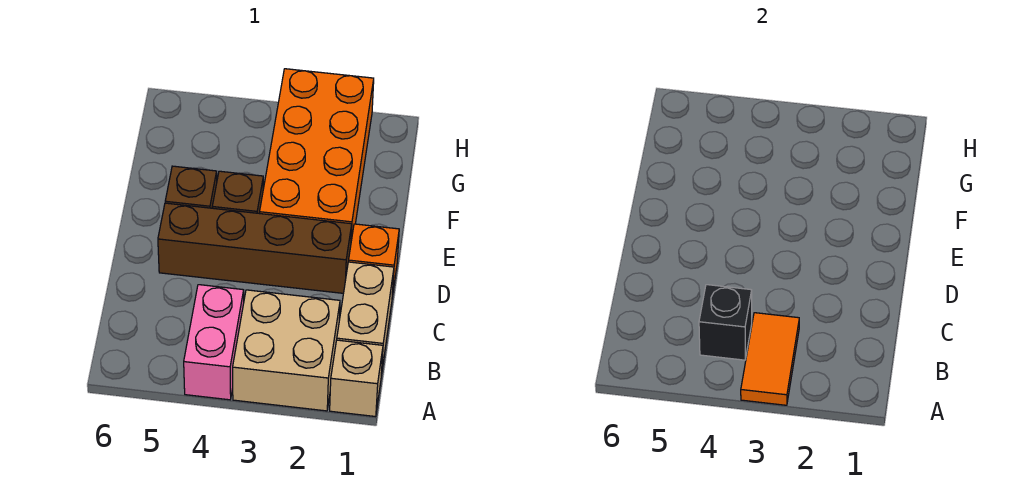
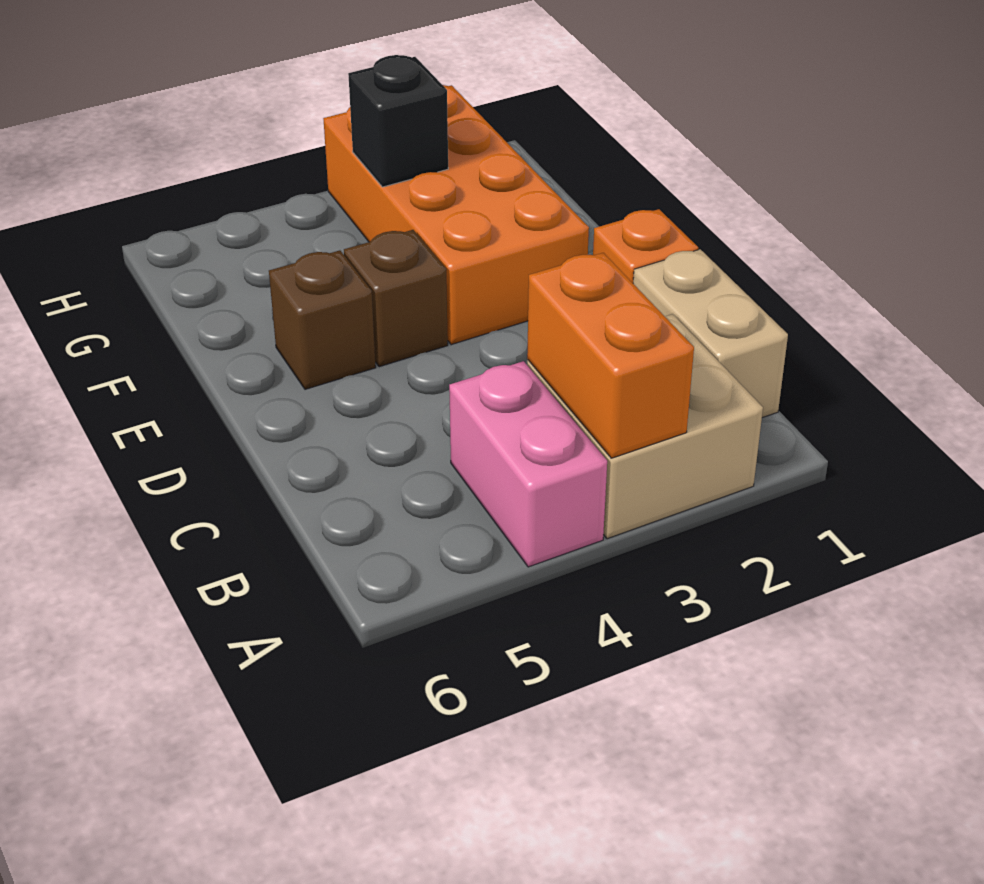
tan 1x1 brick [330,340,383,417] -> none
orange 1x2 tile [741,313,799,405] -> orange 1x2 brick [527,253,694,458]
black 1x1 brick [699,285,752,360] -> black 1x1 brick moved to [348,55,448,187]
brown 1x4 brick [158,203,352,293] -> none

